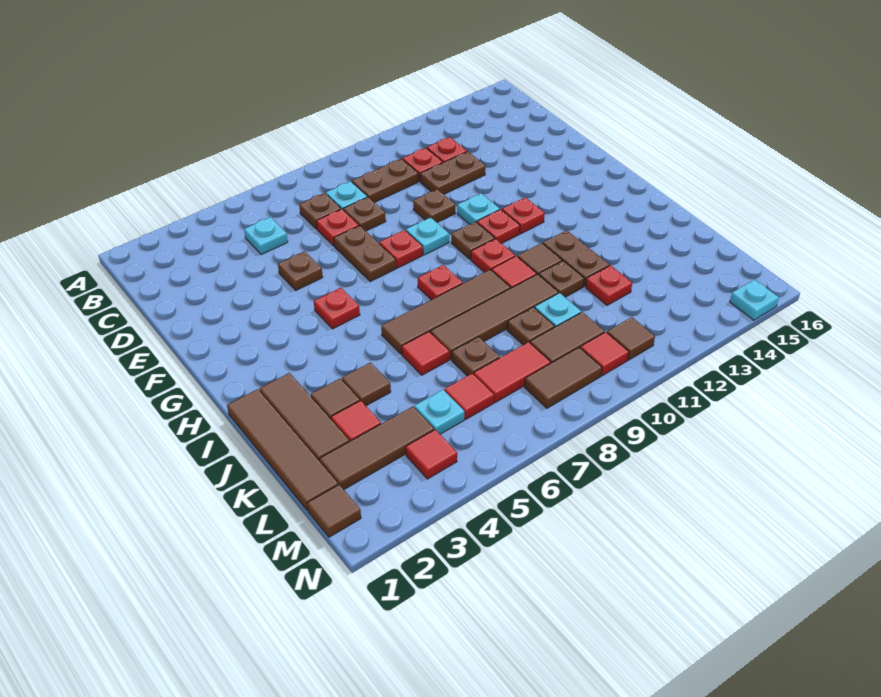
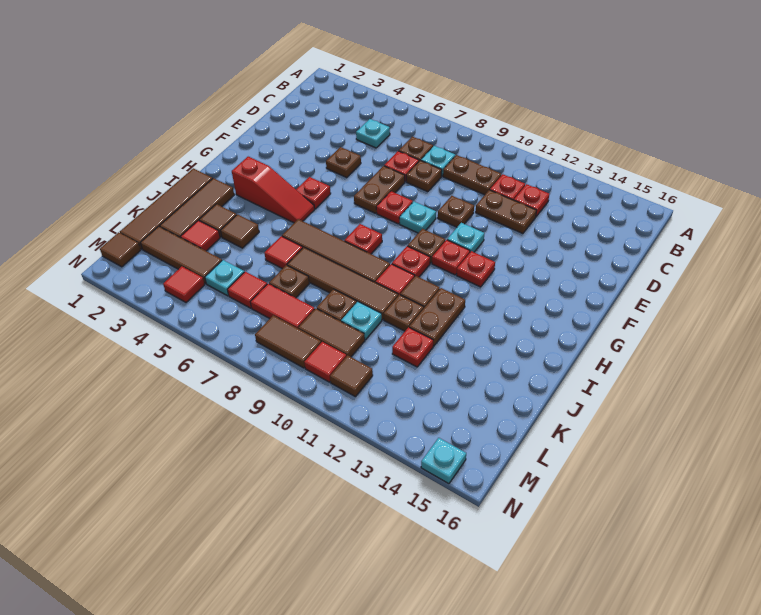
none -> red 1x3 slope [232,157,315,223]

